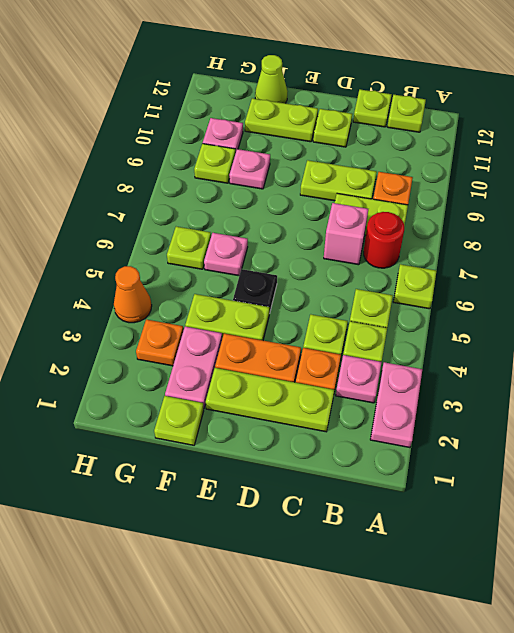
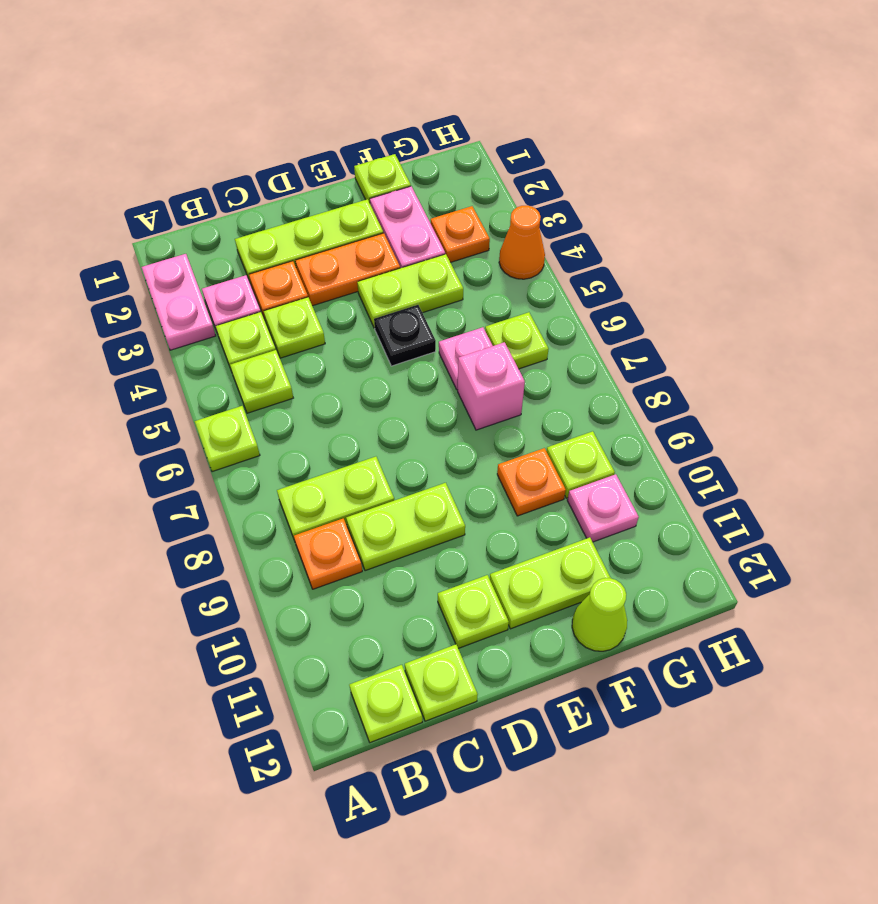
red 1x1 round brick [364,212,404,268] -> none
pink 1x1 brick [324,203,368,265] -> pink 1x1 brick moved to [458,342,525,430]
pink 1x1 plate [229,149,270,189] -> orange 1x1 plate [497,448,566,516]

